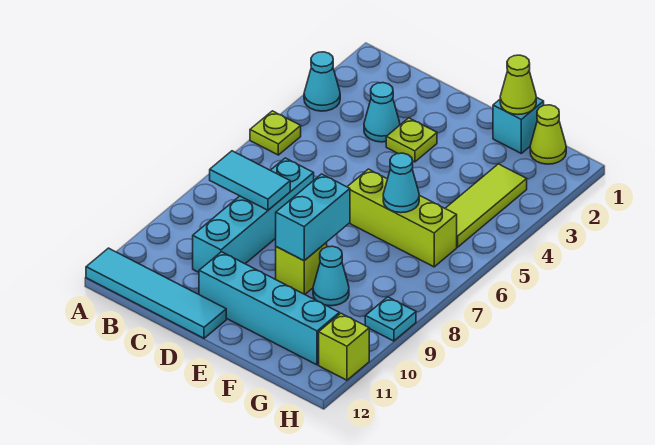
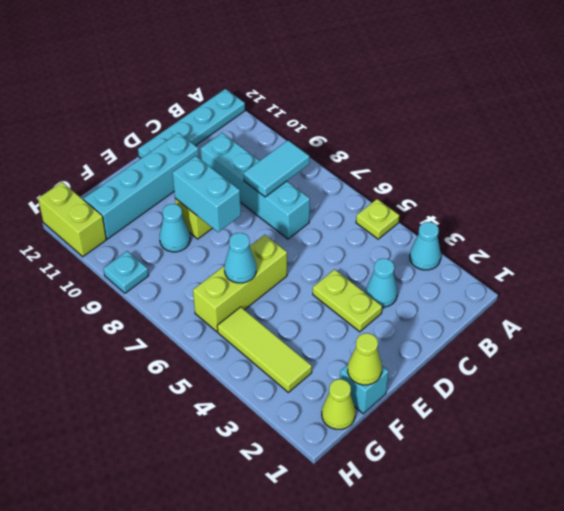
cyan 1x4 tile [86,248,226,338] -> cyan 1x4 plate [138,89,245,158]
lime 1x1 plate [386,118,437,162] -> lime 1x2 plate [313,269,382,332]
lime 1x1 brick [319,313,369,380] -> lime 1x2 brick [38,182,106,257]

